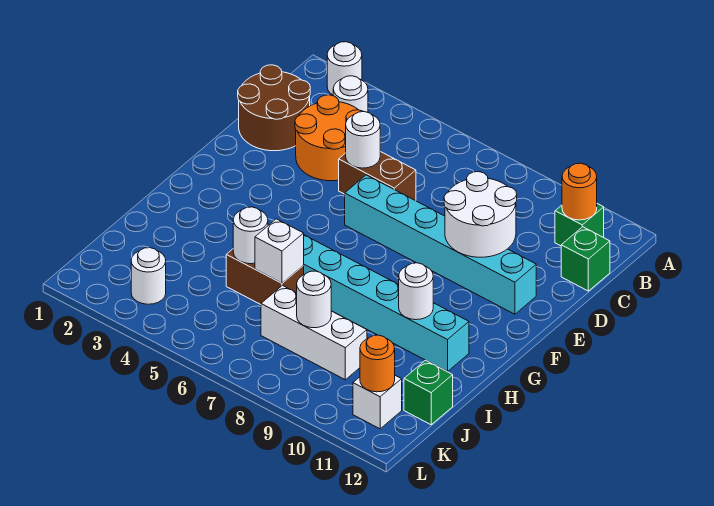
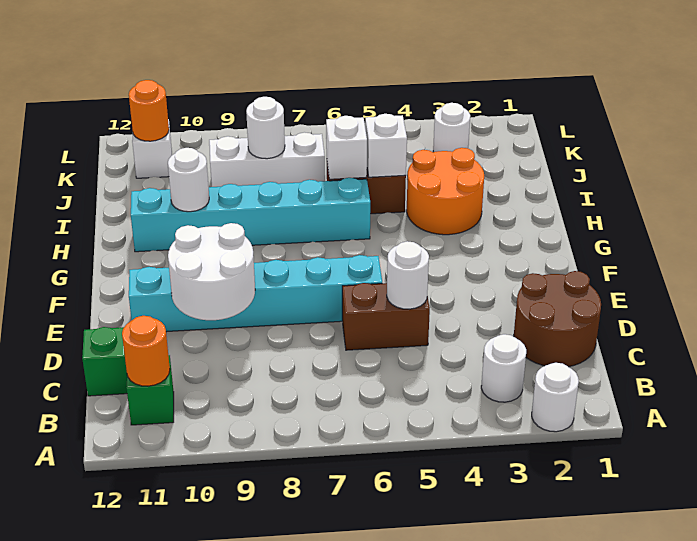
orange 2x2 round brick [295,95,363,181] -> orange 2x2 round brick moved to [407,148,484,235]
white 1x1 round brick [233,207,268,264] -> white 1x1 brick [365,114,407,177]
green 1x1 brick [404,360,453,425] -> none

